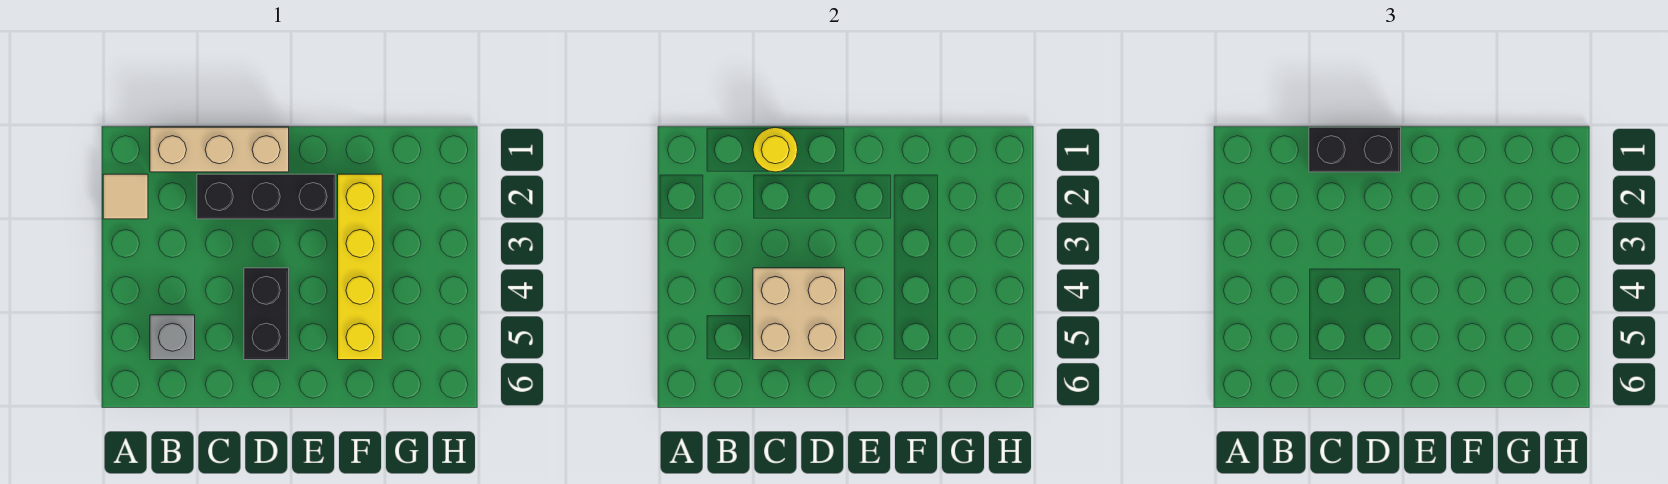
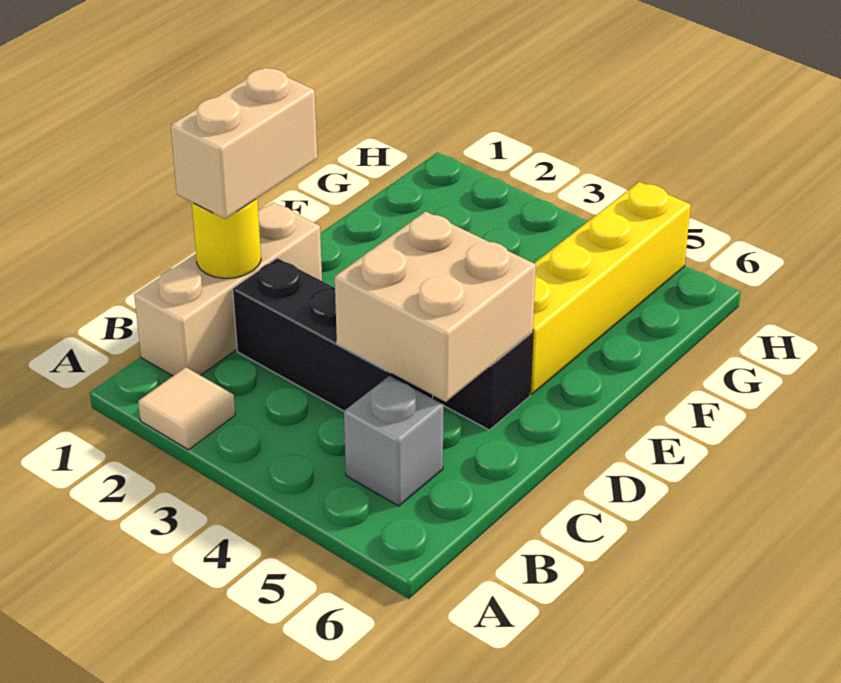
black 1x2 brick [1309,127,1401,172] -> tan 1x2 brick [170,67,317,219]
black 1x3 brick [197,174,335,219] -> black 1x3 brick turned to [233,258,433,411]
yellow 1x4 brick [338,174,382,360] -> yellow 1x4 brick turned to [530,182,691,394]

